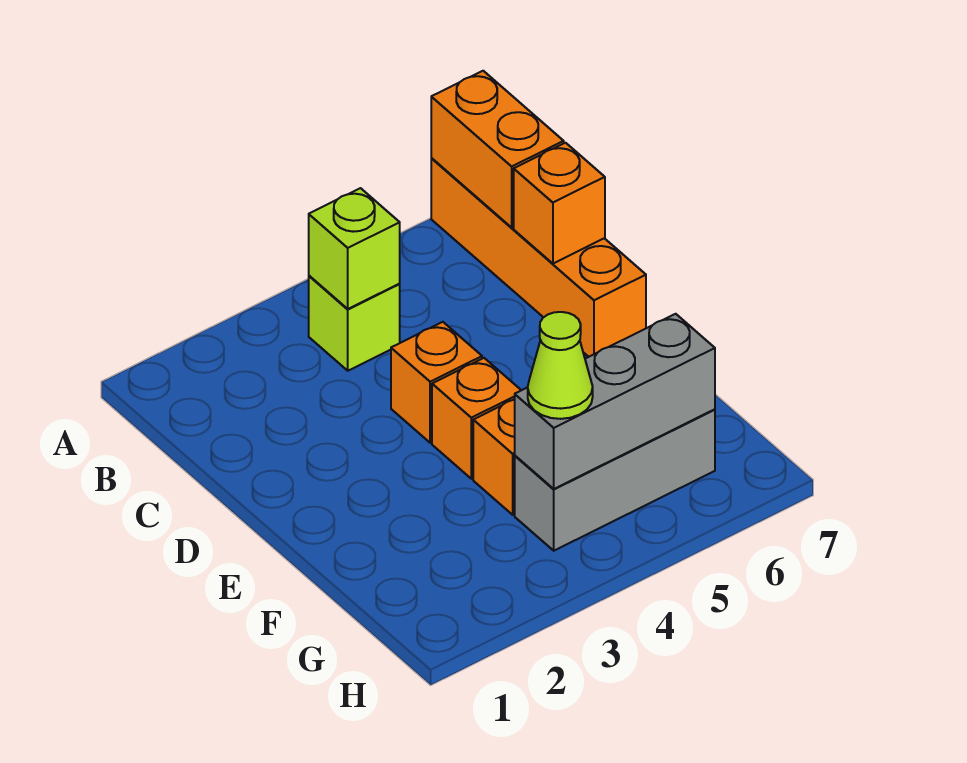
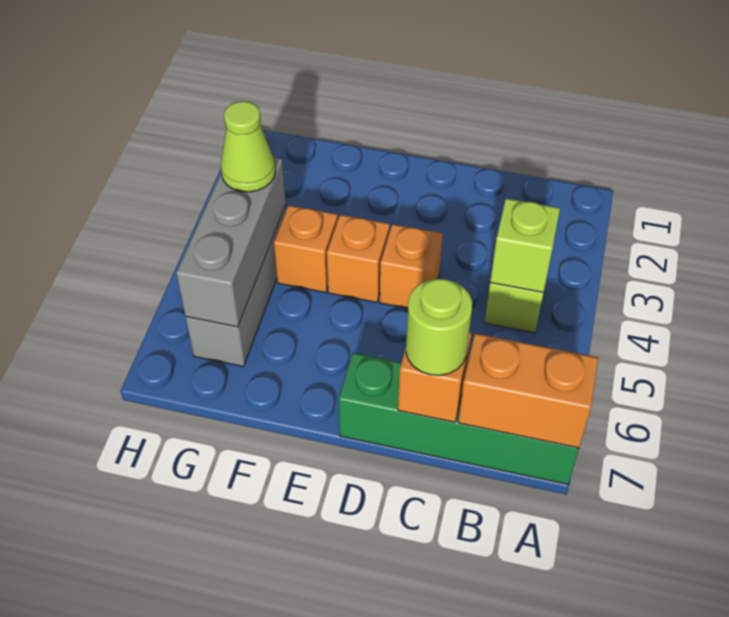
orange 1x4 brick [431,158,646,357] -> green 1x4 brick [339,353,579,484]
none -> lime 1x1 round brick [406,279,472,375]

